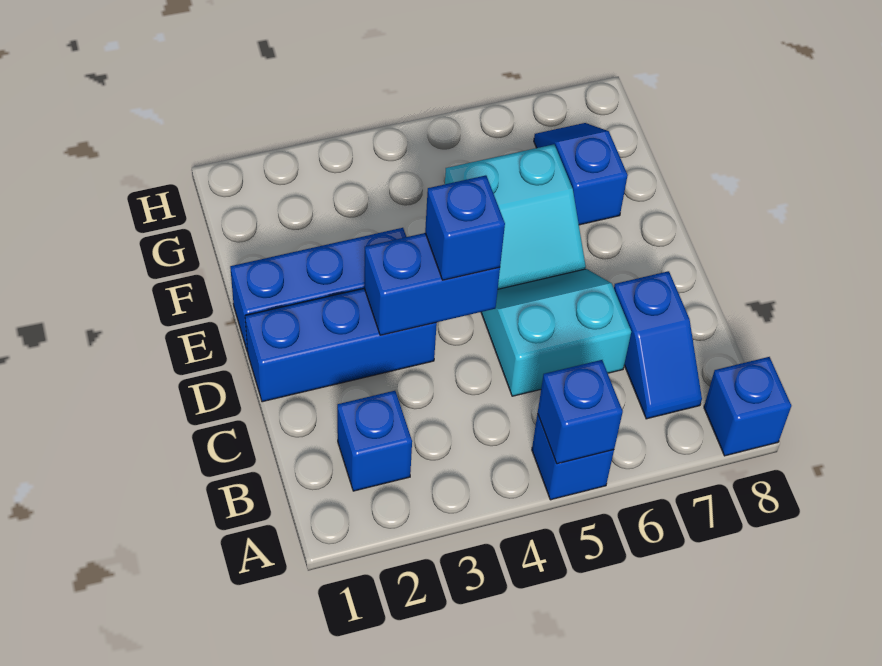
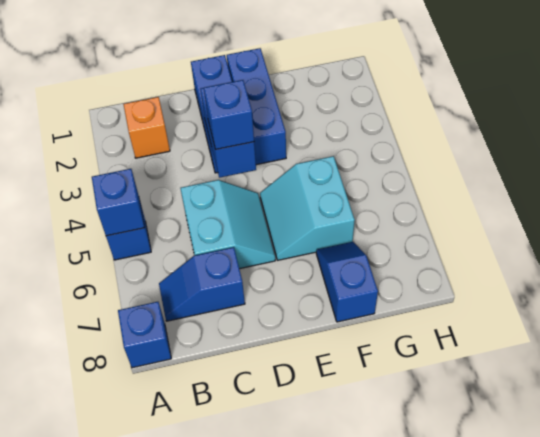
blue 1x1 brick [337,391,412,491] -> orange 1x1 brick [123,97,170,158]
blue 1x2 slope [534,123,628,225] -> blue 1x2 slope turned to [316,242,378,322]

